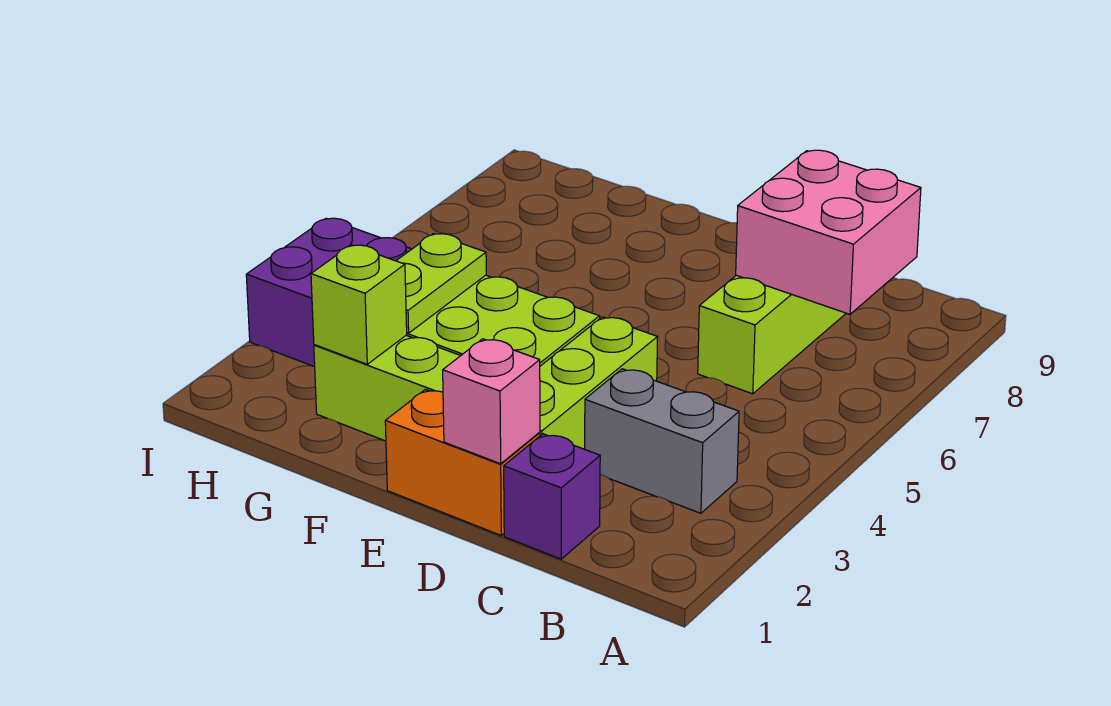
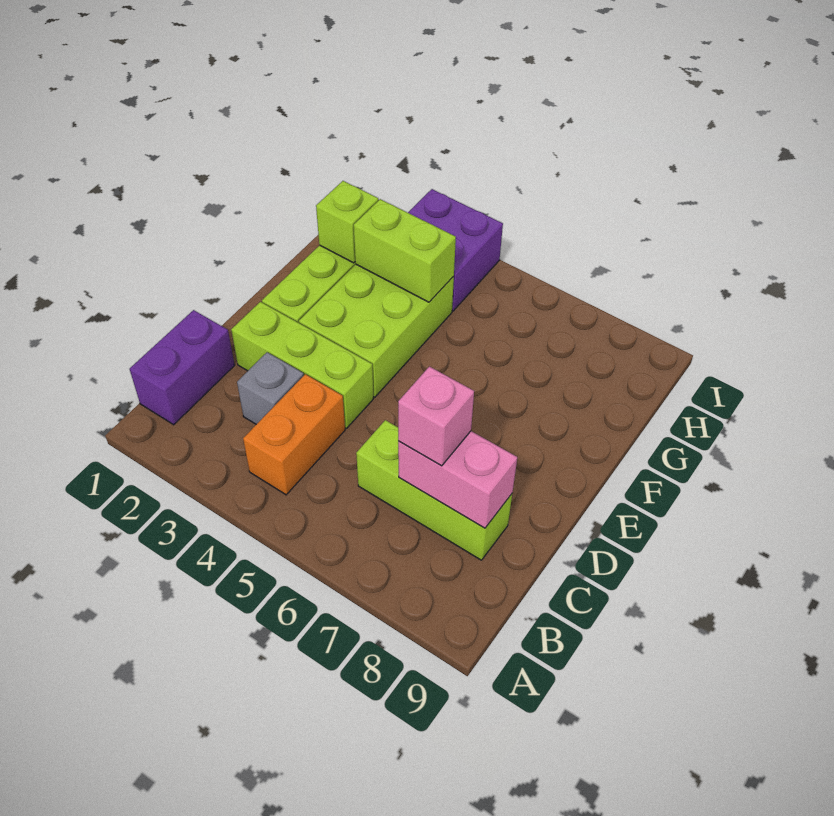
grey 1x2 brick [585,369,739,513] -> grey 1x1 brick [237,352,304,424]
pink 2x2 brick [736,150,921,314] -> pink 1x2 brick [398,431,517,528]
purple 1x1 brick [504,434,600,559] -> purple 1x2 brick [130,310,235,425]
orange 1x2 brick [385,390,540,535] -> orange 1x2 brick moved to [243,374,345,495]
pink 1x1 brick [443,339,540,464] -> pink 1x1 brick moved to [398,366,474,466]
lime 1x2 plate [396,234,486,333] -> lime 1x2 brick [354,199,456,302]

